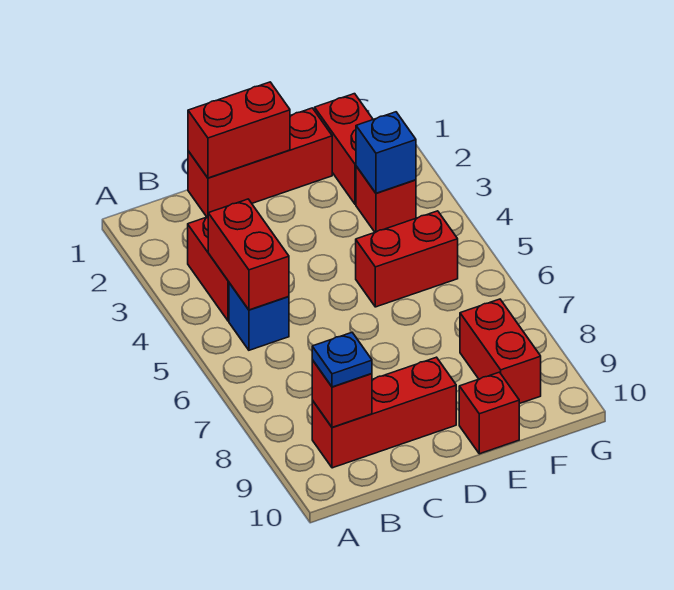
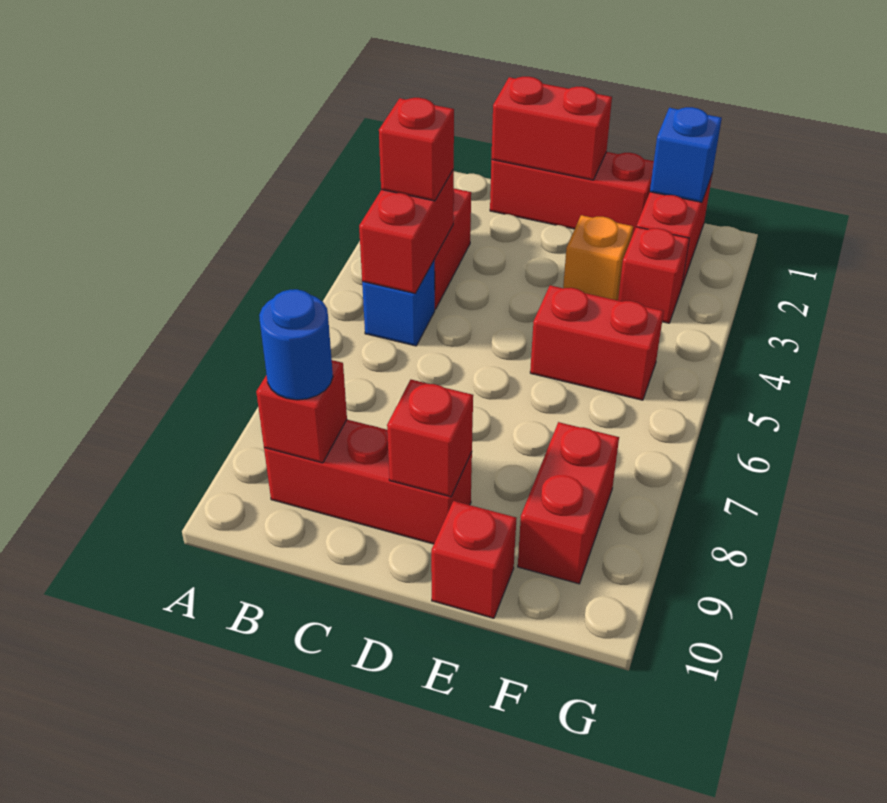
none -> red 1x1 brick [379,98,454,201]
blue 1x1 plate [312,333,372,387] -> blue 1x1 round brick [259,289,333,400]
none -> red 1x1 brick [387,380,473,497]
none -> orange 1x1 brick [563,215,633,300]
blue 1x1 brick [356,112,416,193] -> blue 1x1 brick moved to [650,107,722,202]

